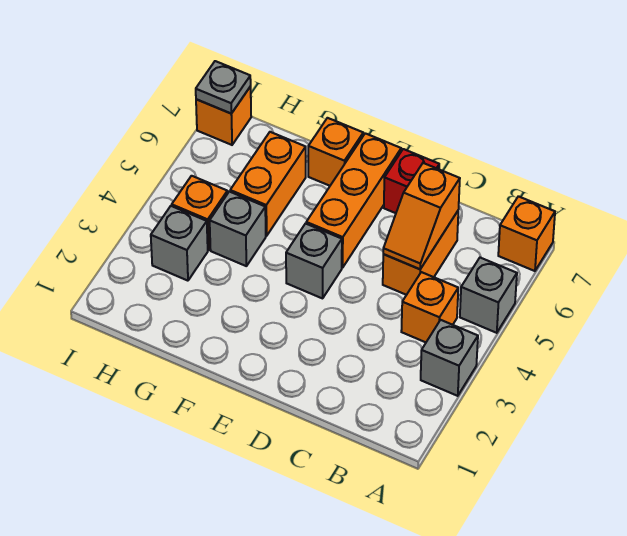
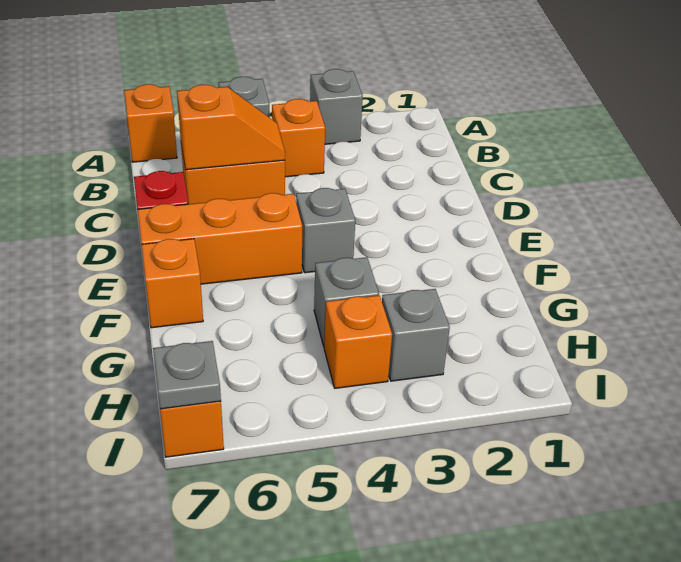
orange 1x2 brick [230,132,306,236] -> none

